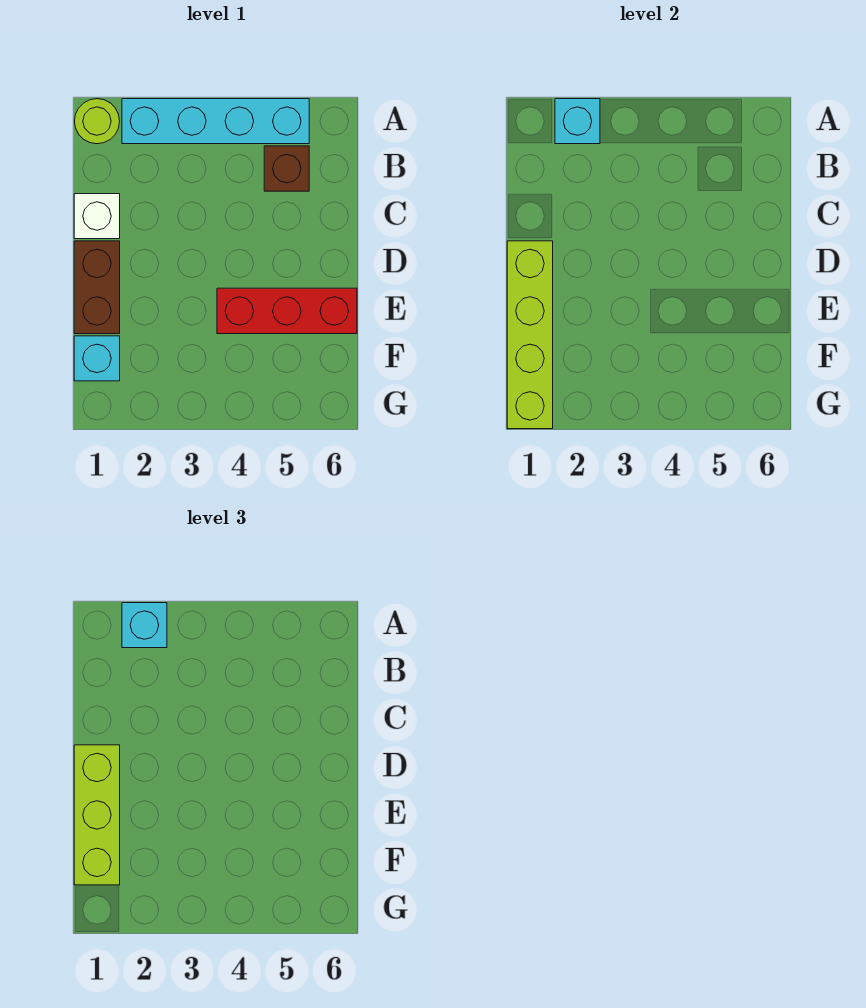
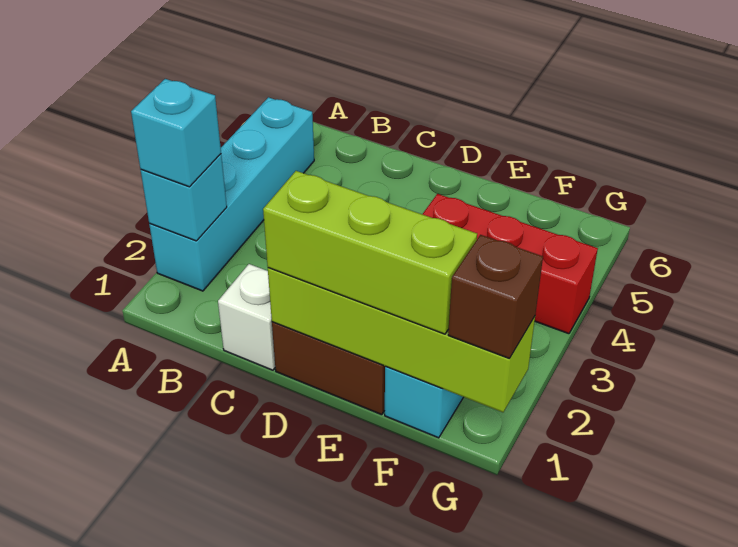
lime 1x1 round brick [75,99,120,144] -> none
brown 1x1 brick [264,146,309,191] -> brown 1x1 brick moved to [448,235,543,359]
red 1x3 brick [217,288,357,334] -> red 1x3 brick turned to [422,194,598,334]

